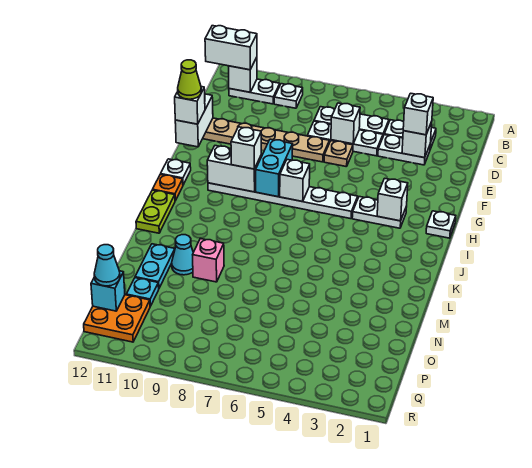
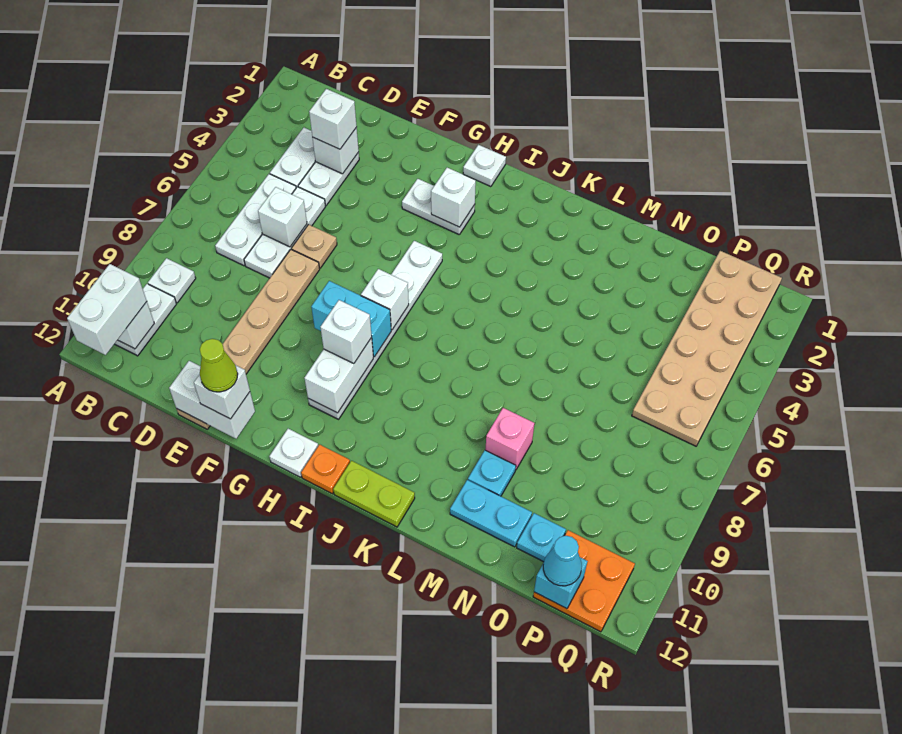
white 1x2 plate [352,197,407,228] -> white 1x2 plate turned to [402,179,475,234]
cyan 1x1 cone [172,235,193,275] -> cyan 1x1 plate [468,450,516,496]
none -> tan 2x6 plate [632,251,782,446]

